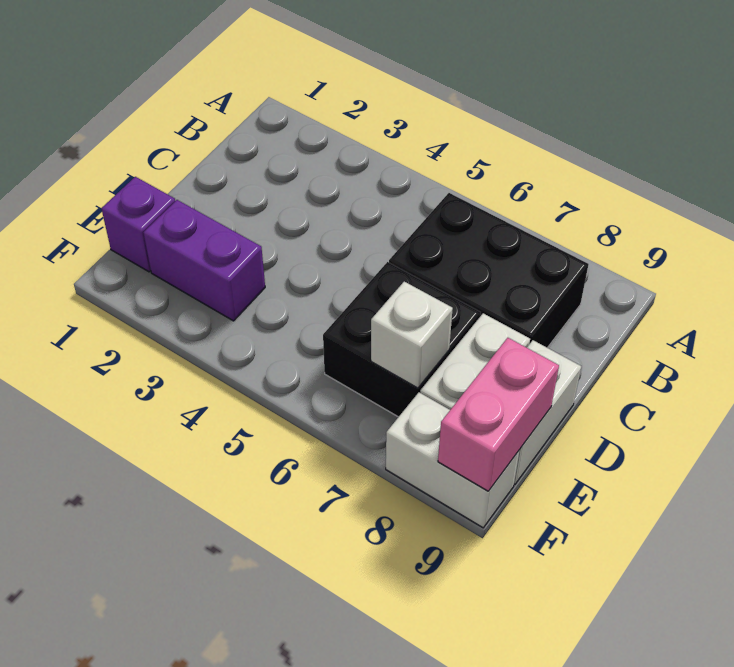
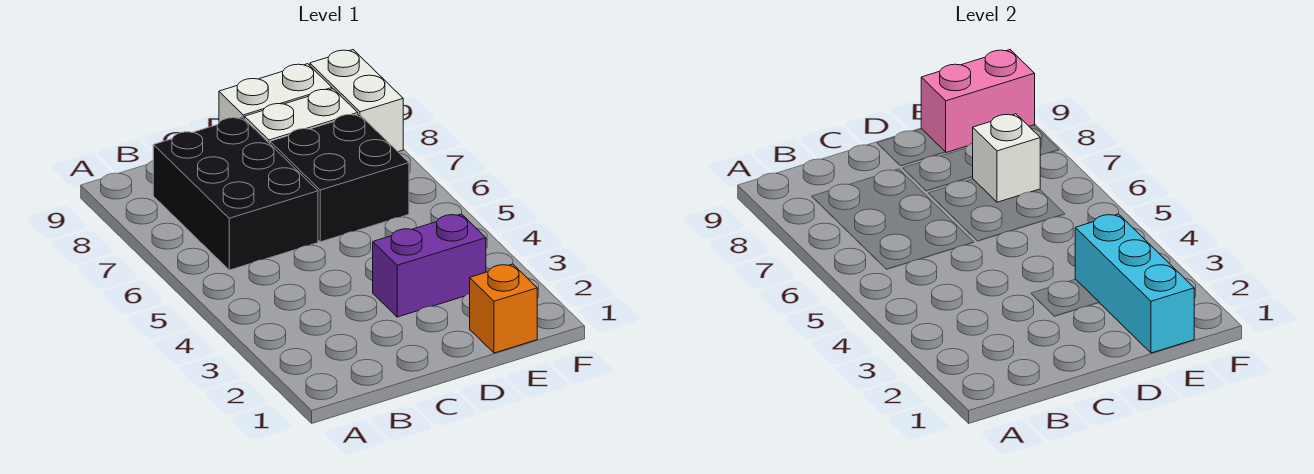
purple 1x1 brick [101,177,175,272] -> orange 1x1 brick [470,264,537,353]
none -> cyan 1x3 brick [1075,214,1194,353]
purple 1x2 brick [143,200,265,321] -> purple 1x2 brick turned to [373,214,486,317]

